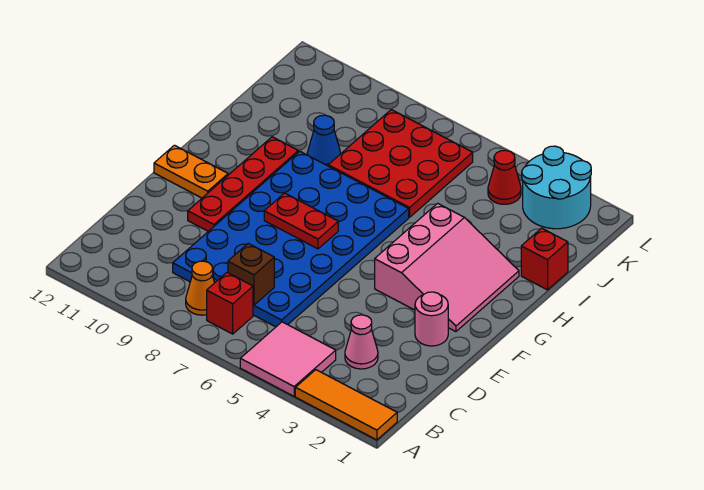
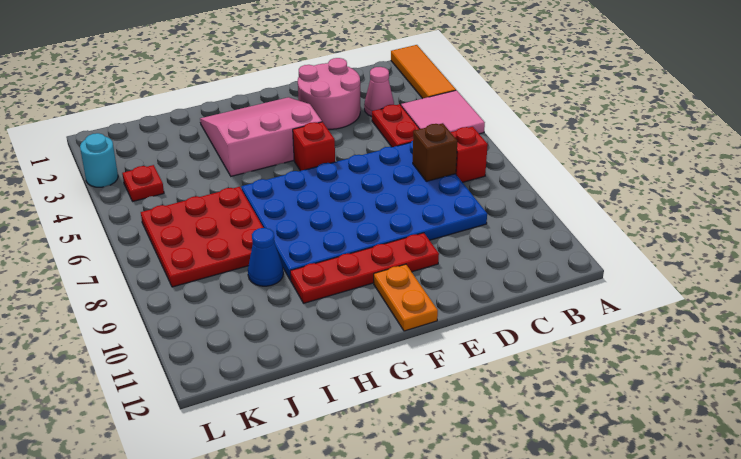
orange 1x1 cone [186,261,214,315] -> none
pink 1x1 round brick [415,292,448,346] -> pink 2x2 round brick [298,58,360,129]
red 1x2 plate [264,193,338,249] -> red 1x2 plate moved to [372,104,419,147]
red 1x1 brick [521,228,568,290] -> red 1x1 brick moved to [293,122,335,171]
cyan 2x2 round brick [522,146,591,229] -> cyan 1x1 round brick [80,133,118,187]
red 1x1 cone [488,150,521,204] -> red 1x1 plate [122,165,164,201]

